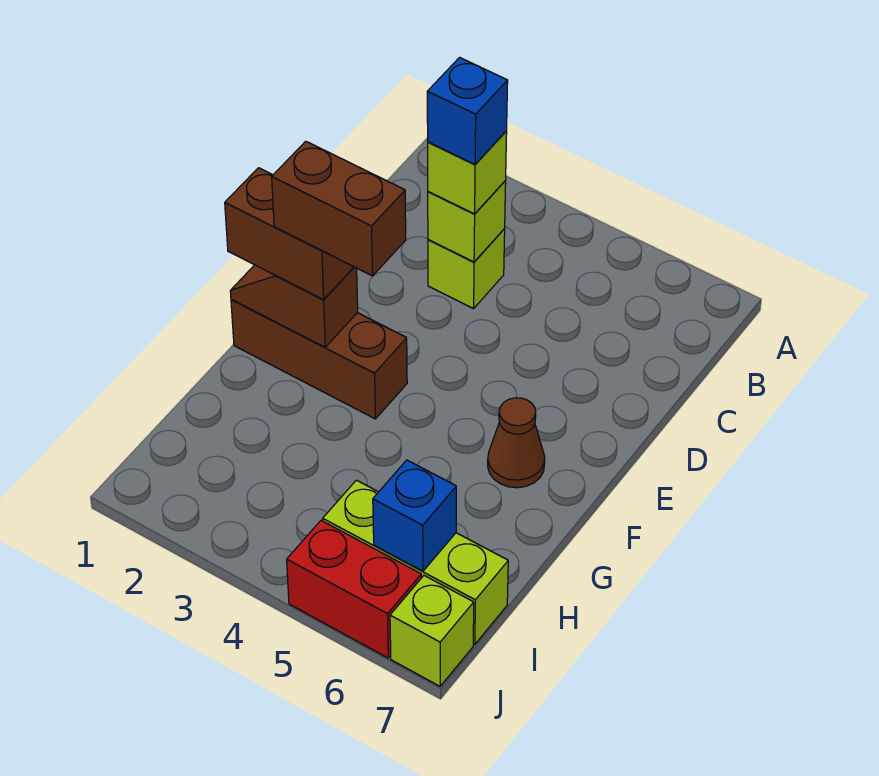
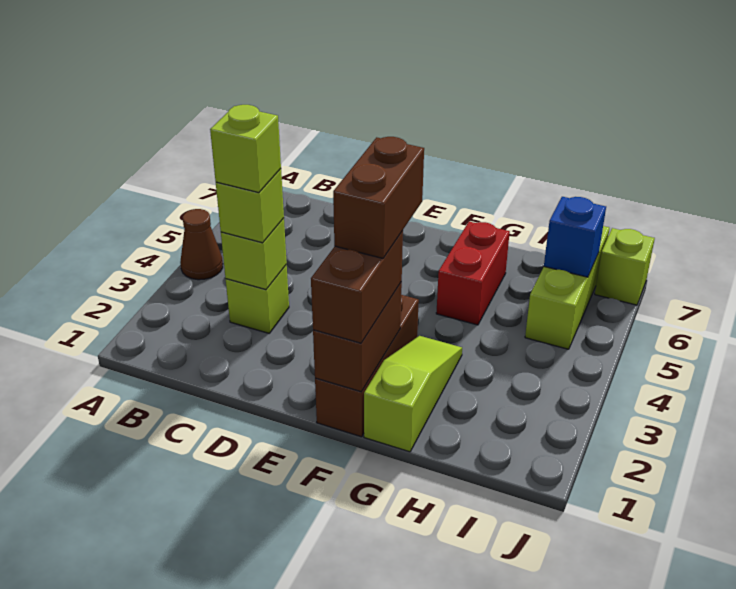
blue 1x1 brick [427,57,508,164] -> lime 1x1 brick [210,105,281,193]
brown 1x2 slope [230,265,358,347] -> brown 1x2 brick [313,282,402,392]
brown 1x1 cone [488,398,545,488] -> brown 1x1 cone moved to [180,209,223,280]
none -> lime 1x3 slope [364,336,462,452]
red 1x2 brick [287,521,421,658] -> red 1x2 brick moved to [436,222,510,325]

